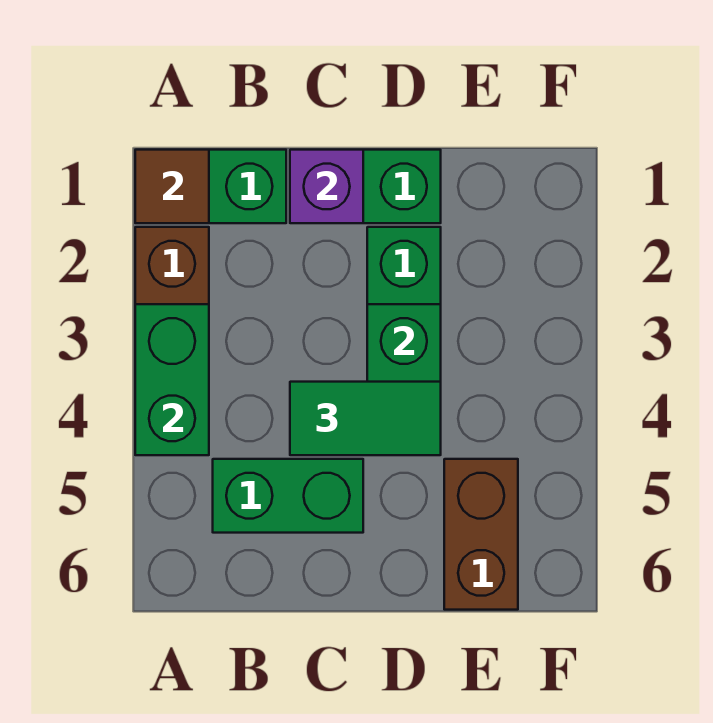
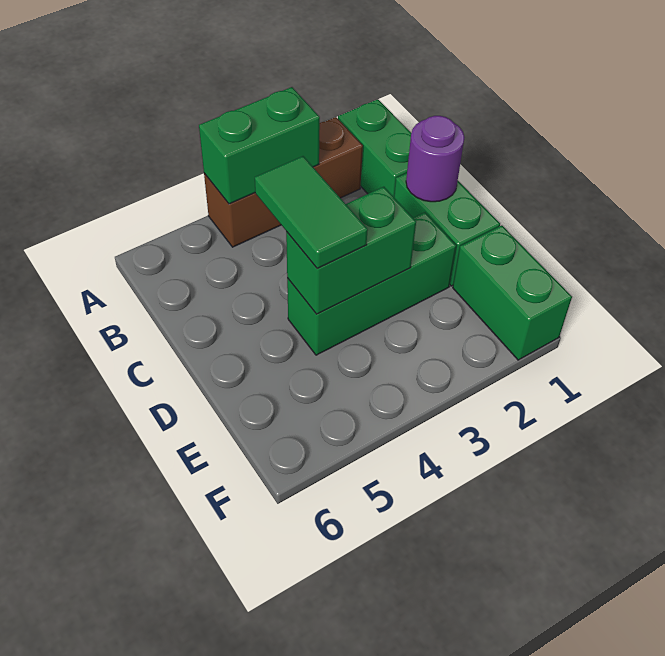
brown 1x1 tile [135,150,209,223] -> none
green 1x2 brick [213,459,363,533] -> green 1x2 brick moved to [453,225,572,360]
purple 1x1 brick [290,150,363,223] -> purple 1x1 round brick [406,116,464,202]
brown 1x2 brick [444,459,518,610] -> none

